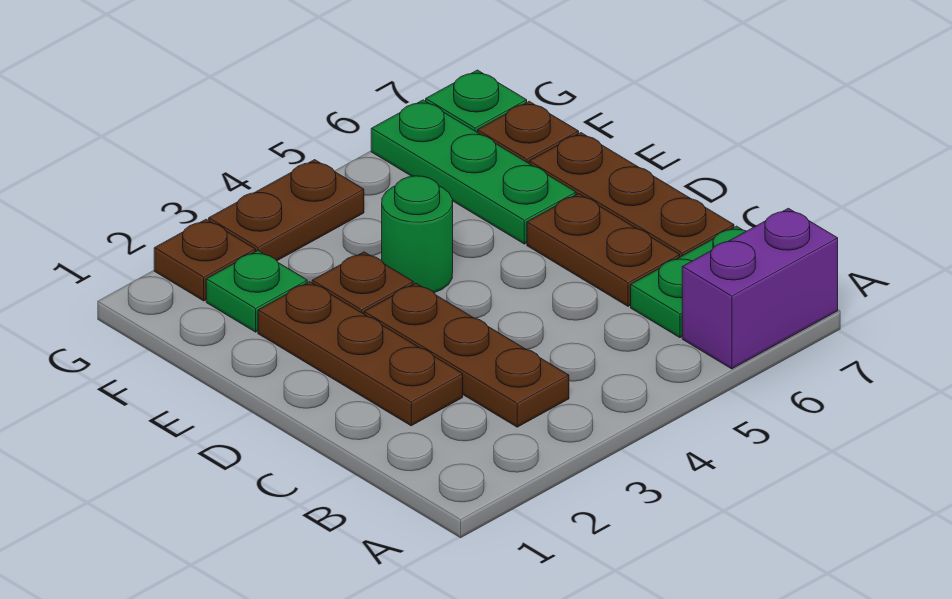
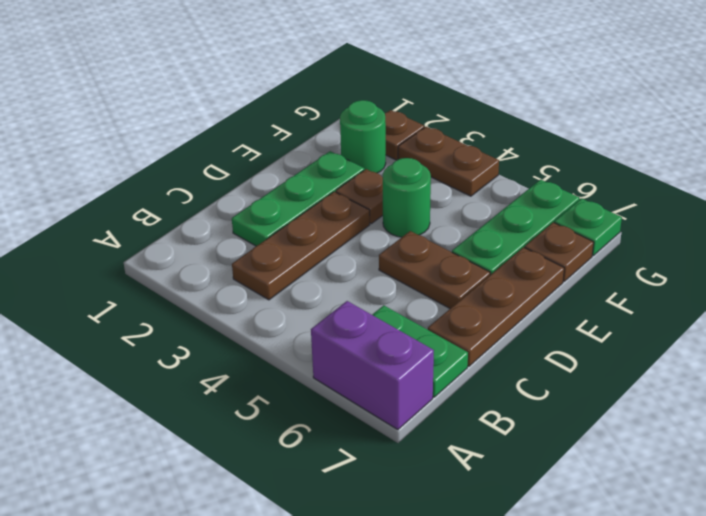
brown 1x3 plate [258,282,463,426] -> green 1x3 plate [232,151,364,246]
brown 1x2 plate [527,194,680,306] -> brown 1x2 plate turned to [379,231,490,308]
green 1x1 plate [206,251,307,332] -> green 1x1 round brick [340,100,386,173]

